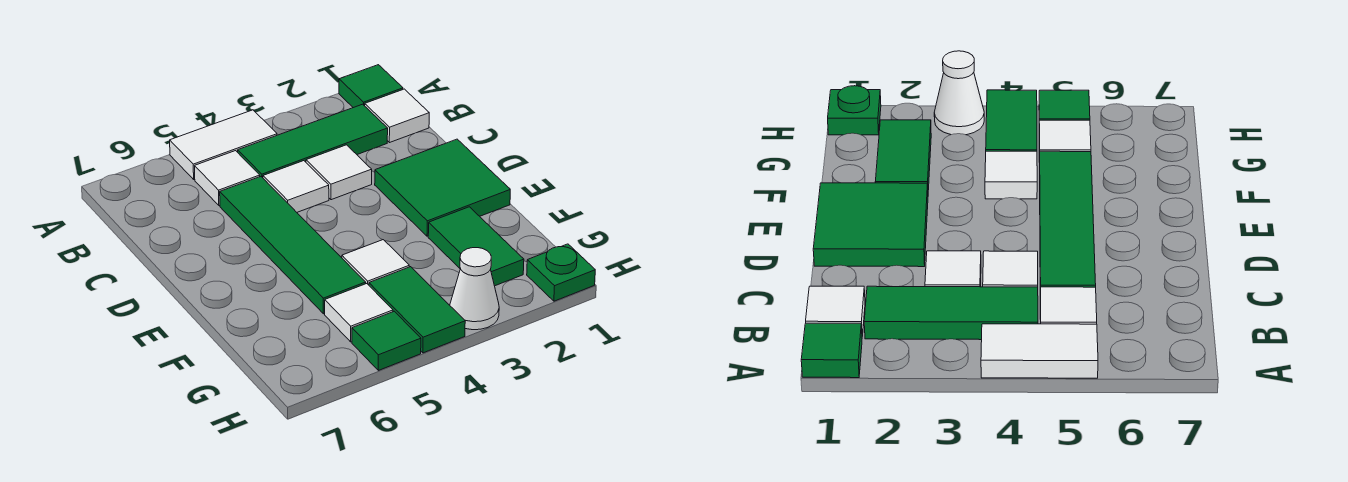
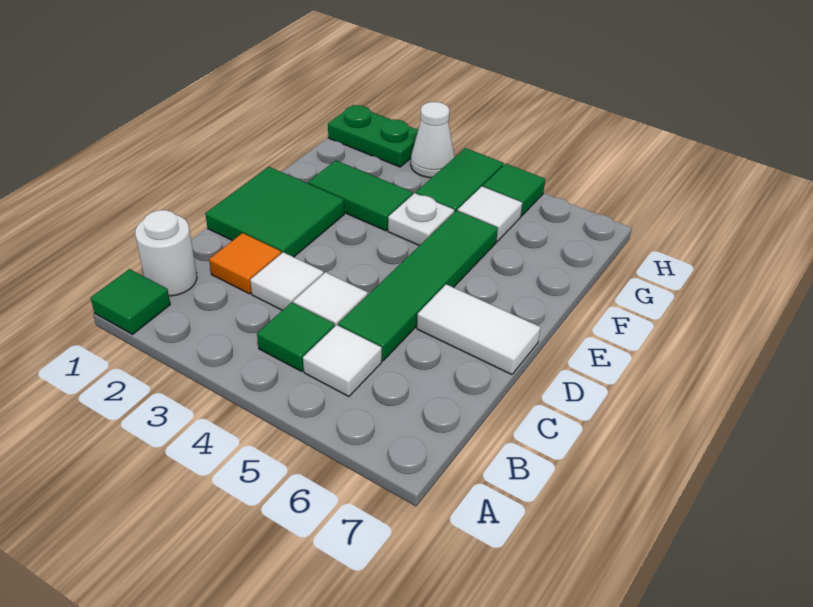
white 1x2 tile [170,110,277,179] -> white 1x2 tile moved to [417,284,541,375]
white 1x1 tile [365,89,429,143] -> white 1x1 round brick [135,210,197,296]
green 1x3 tile [238,104,388,178] -> green 1x1 tile [257,302,335,371]
none -> orange 1x1 tile [209,233,281,294]
green 1x2 tile [428,207,524,286] -> green 1x2 tile turned to [308,161,413,231]
white 1x1 tile [342,240,409,285] -> white 1x1 plate [388,193,454,246]
green 1x1 plate [527,244,595,301] -> green 1x2 plate [328,105,418,167]

